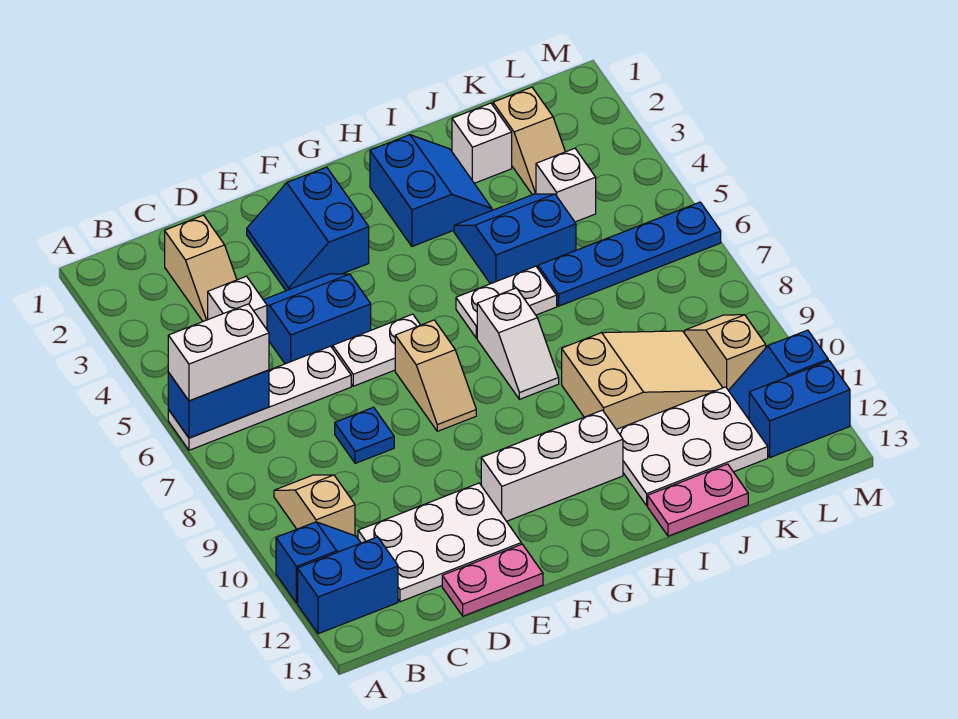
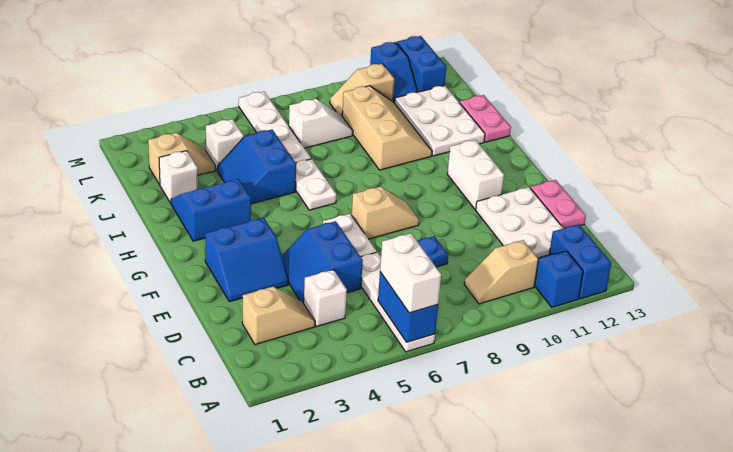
white 1x3 brick [481,410,623,521] -> white 1x2 brick [447,140,504,210]
white 1x2 slope [477,288,559,399] -> white 1x2 slope moved to [289,99,353,148]
tan 2x3 slope [562,331,723,429] -> tan 2x3 slope turned to [342,86,432,170]
blue 1x4 plate [538,202,721,306] -> white 1x4 plate [239,92,311,163]

